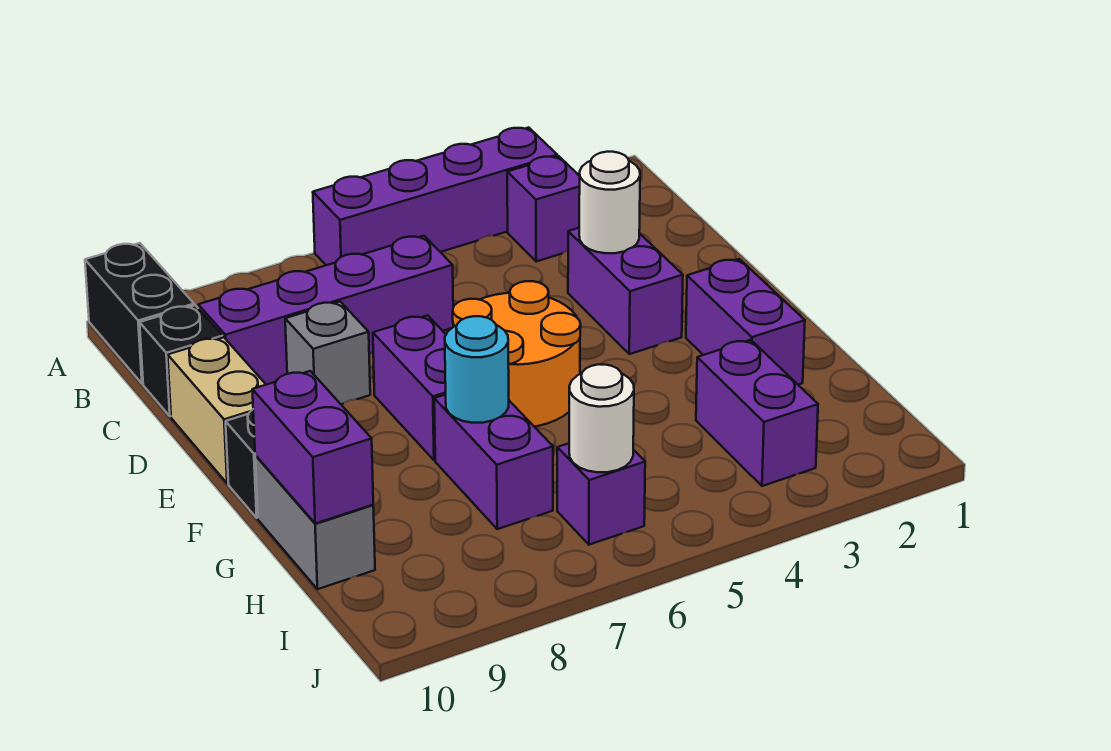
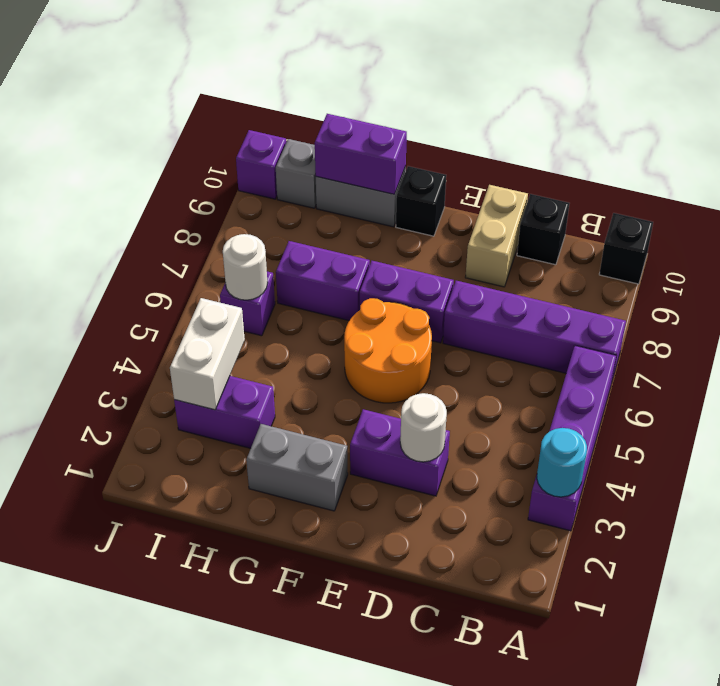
black 1x2 brick [85,243,194,384] -> black 1x1 brick [599,213,653,284]
purple 1x1 brick [507,156,580,261] -> purple 1x1 brick moved to [236,130,286,199]
purple 1x4 brick [198,236,453,385] -> purple 1x4 brick turned to [443,281,626,380]
grey 1x1 brick [285,302,370,404] -> grey 1x1 brick moved to [276,139,316,208]
tan 1x2 brick [168,337,266,484] -> tan 1x2 brick turned to [465,185,528,287]
purple 1x2 brick [686,259,805,385] -> grey 1x2 brick [246,424,348,511]
cyan 1x1 round brick [445,316,509,423] -> cyan 1x1 round brick moved to [537,428,587,497]
none -> white 1x2 brick [170,298,245,410]

